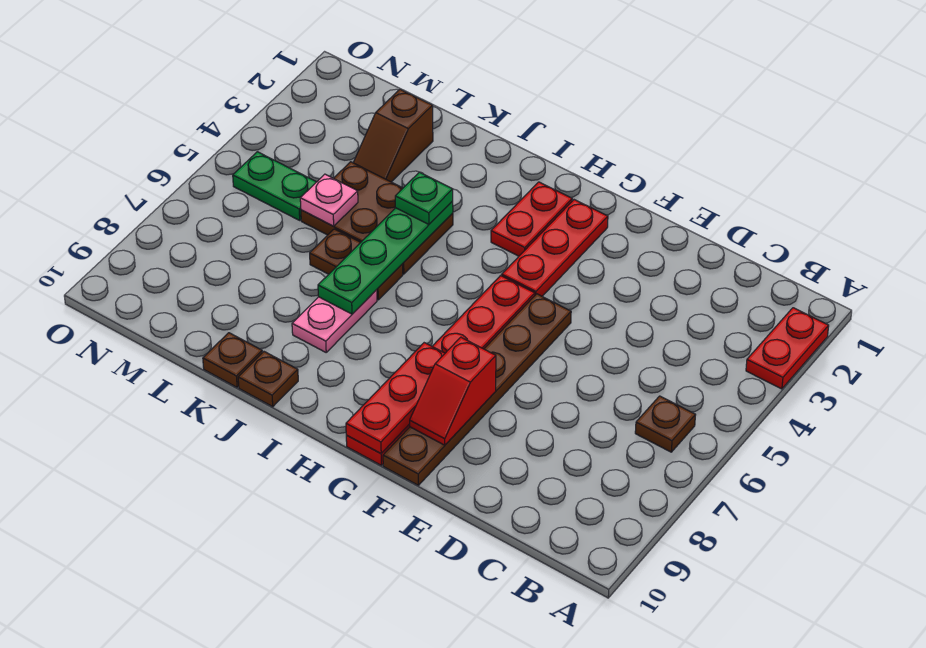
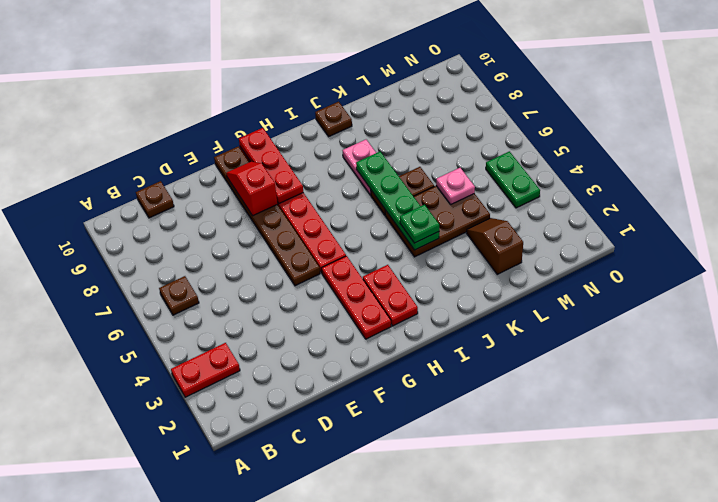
red 1x2 plate [746,308,829,389] -> red 1x2 plate turned to [171,343,240,397]
brown 1x1 plate [203,333,262,387] -> brown 1x1 plate moved to [136,181,174,218]
green 1x2 plate [233,152,316,220] -> green 1x2 plate turned to [486,151,540,208]

